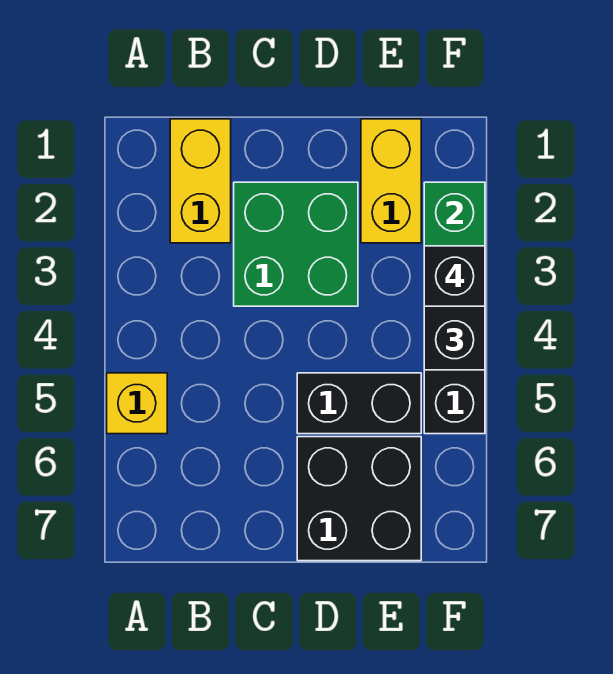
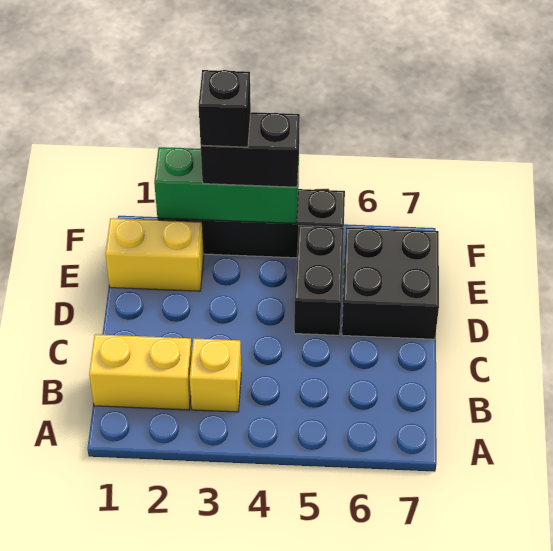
yellow 1x1 brick [107,373,167,434] -> yellow 1x1 brick moved to [190,338,241,412]
green 2x2 brick [234,182,358,306] -> none

